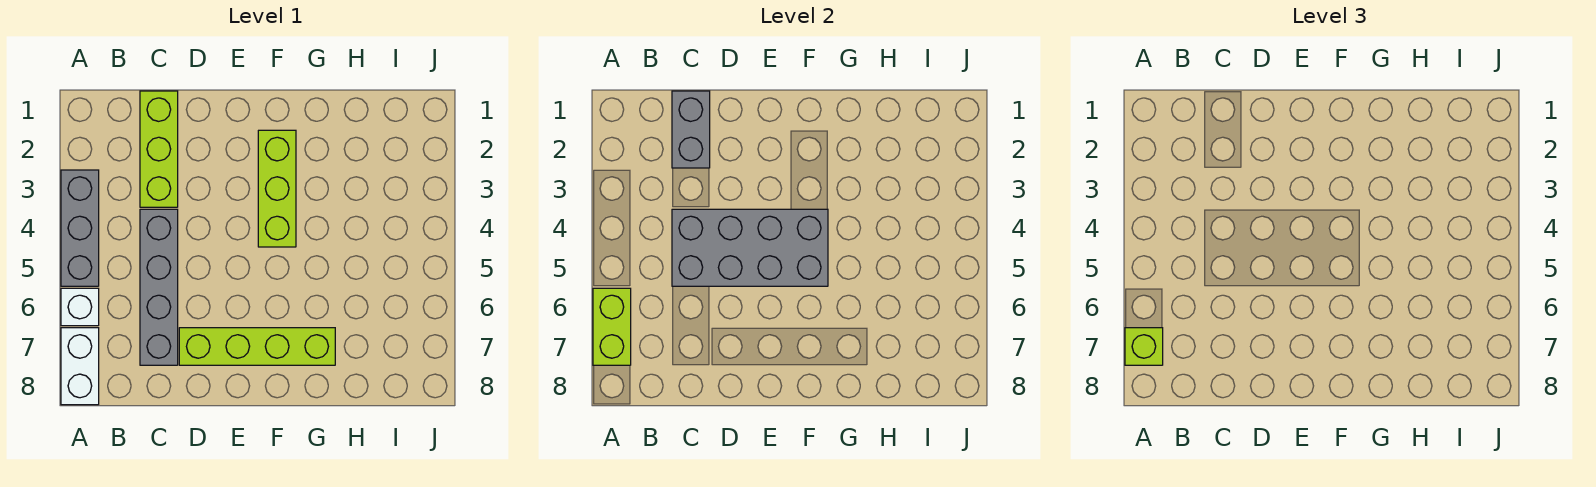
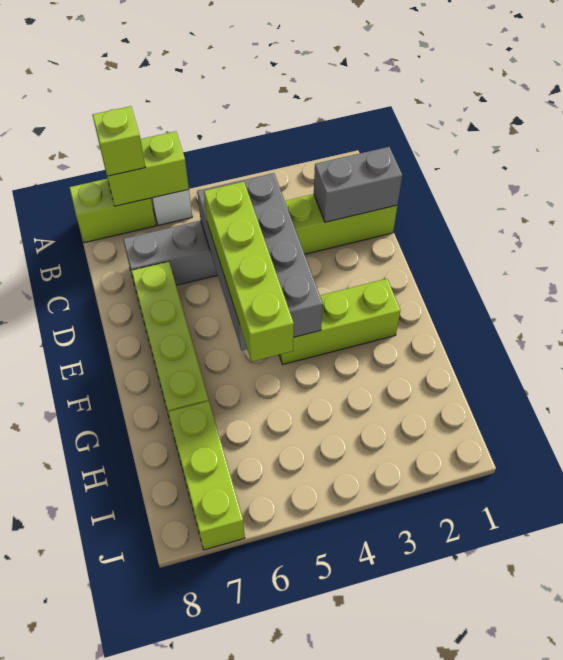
grey 1x3 brick [61,170,99,286] -> none
white 1x2 brick [61,328,99,405] -> lime 1x2 brick [69,179,156,243]
none -> lime 1x4 brick [204,182,294,362]
none -> lime 1x3 brick [168,401,245,550]

